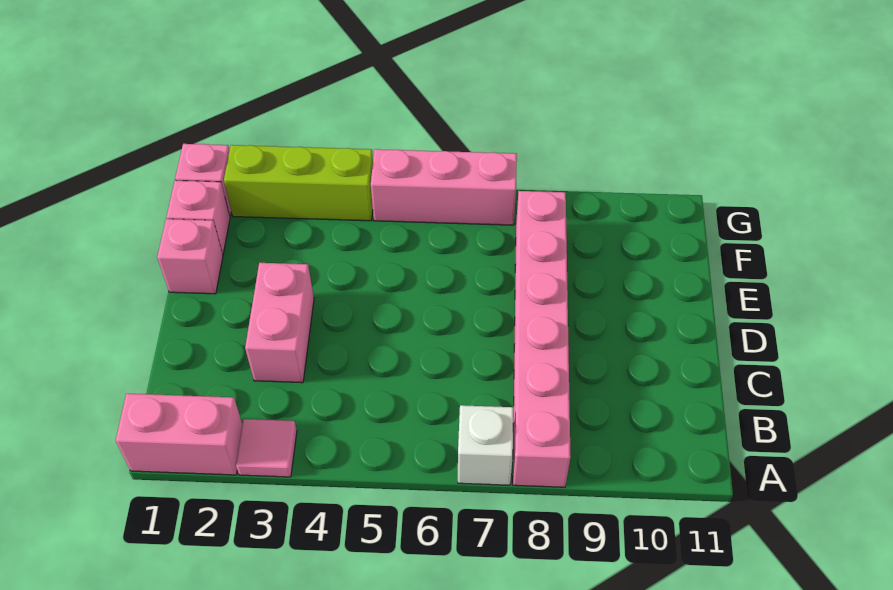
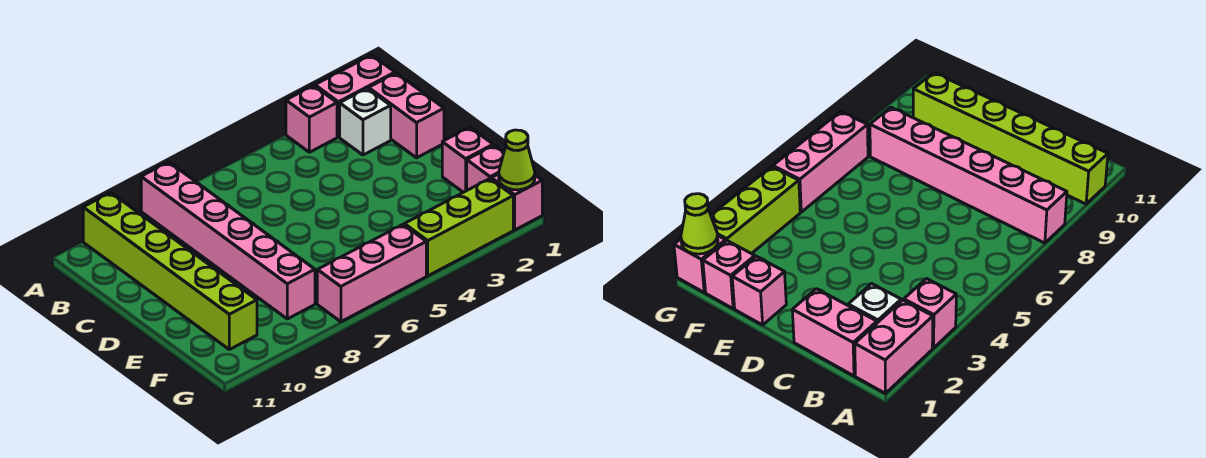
pink 1x1 tile [236,419,297,477] -> pink 1x1 brick [286,86,337,152]
white 1x1 brick [458,405,513,485] -> white 1x1 brick moved to [340,88,391,155]
none -> lime 1x6 brick [83,193,257,349]
pink 1x2 brick [245,263,314,383] -> pink 1x2 brick moved to [369,73,444,158]
none -> lime 1x1 cone [499,130,535,190]

